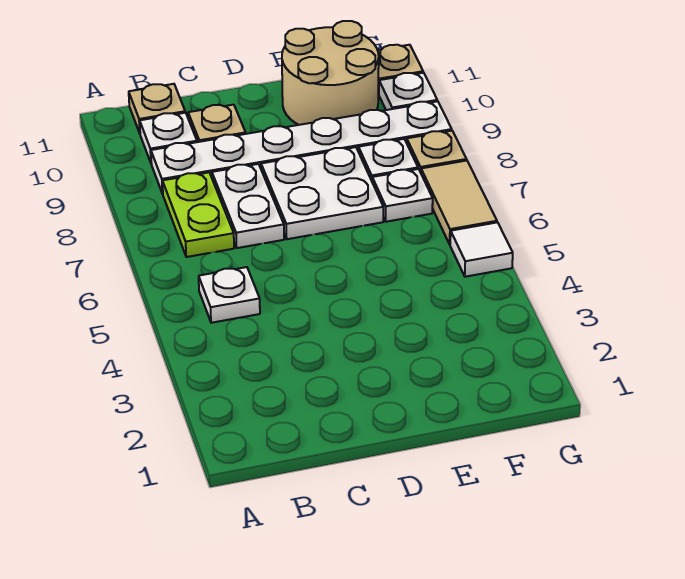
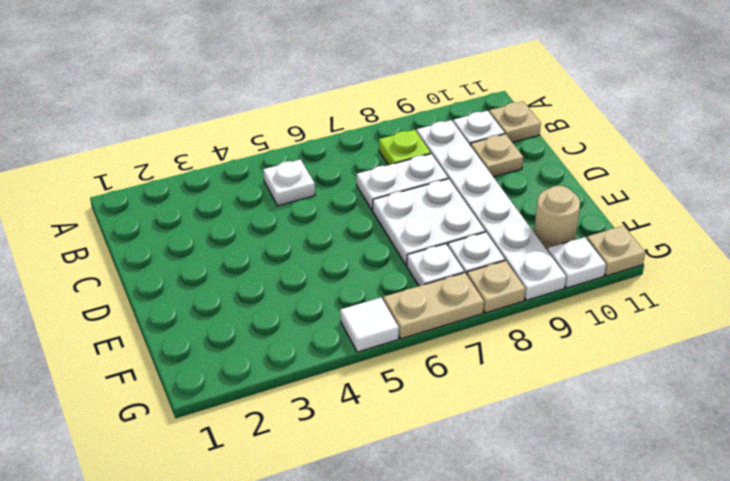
lime 1x2 plate [162,172,234,257] -> lime 1x1 plate [379,130,431,165]
tan 2x2 round brick [282,21,379,125] -> tan 1x1 round brick [534,186,580,250]
tan 1x2 tile [421,161,497,244] -> tan 1x2 plate [383,273,484,339]

